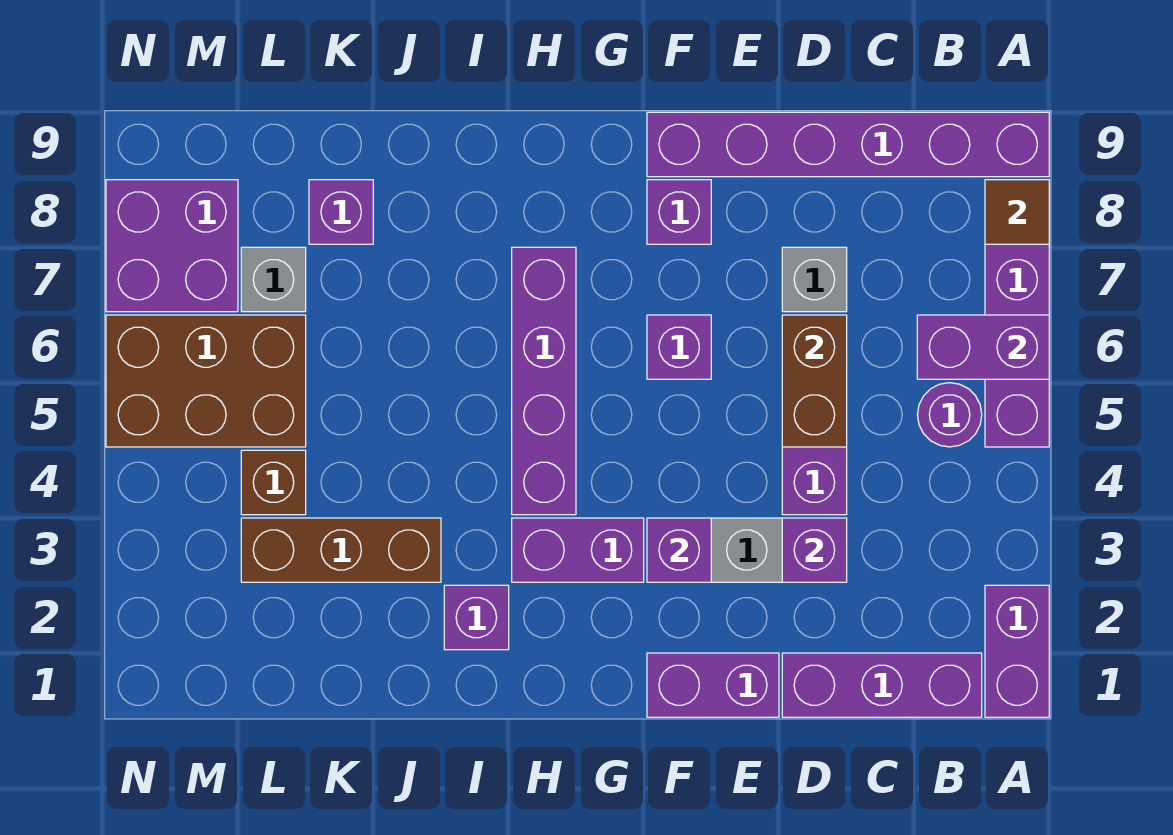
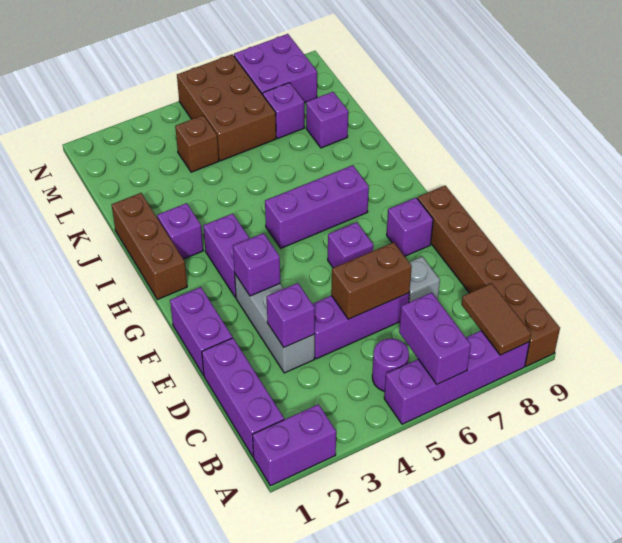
brown 1x1 tile [985,180,1049,244] -> brown 1x2 tile [462,283,531,355]
purple 1x6 brick [647,112,1049,177] -> brown 1x6 brick [418,186,560,366]
purple 1x4 brick [512,247,576,515] -> purple 1x3 brick [265,165,369,248]
brown 1x3 brick [241,518,441,582] -> brown 1x3 brick moved to [112,193,187,299]
grey 1x1 brick [241,247,306,312] -> purple 1x1 brick [263,83,304,138]

